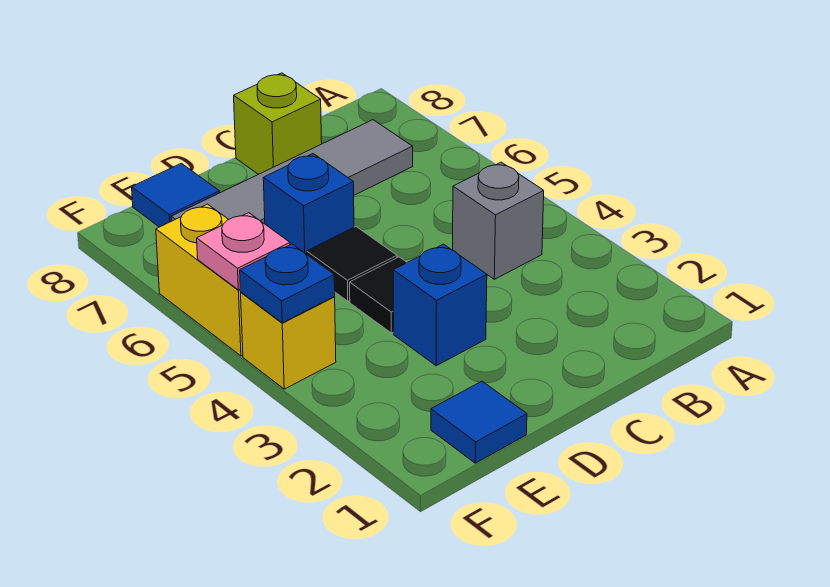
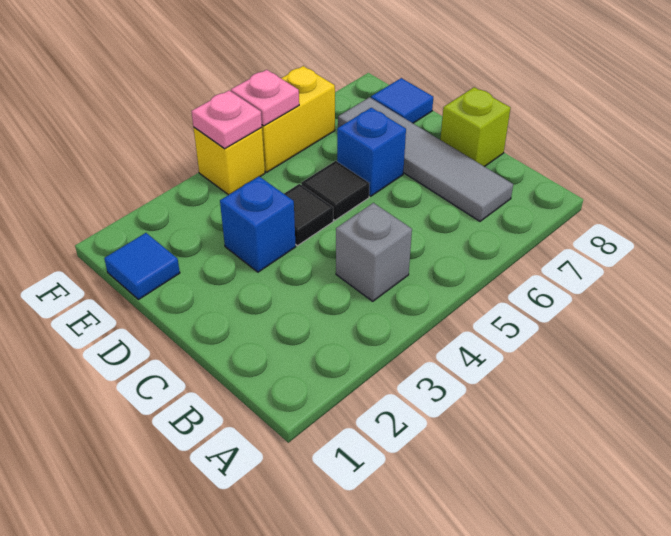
blue 1x1 plate [240,244,335,323] -> pink 1x1 plate [191,90,262,149]

